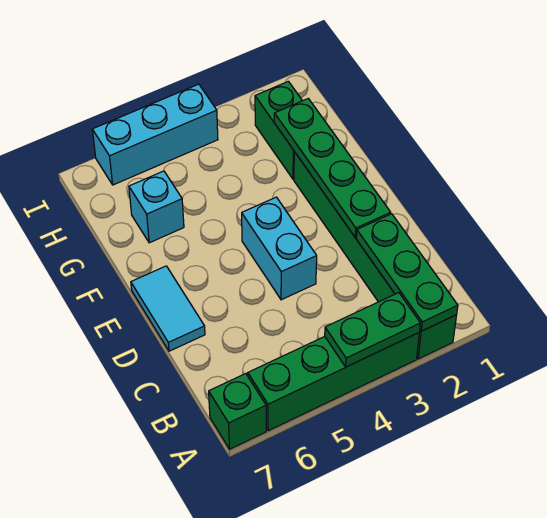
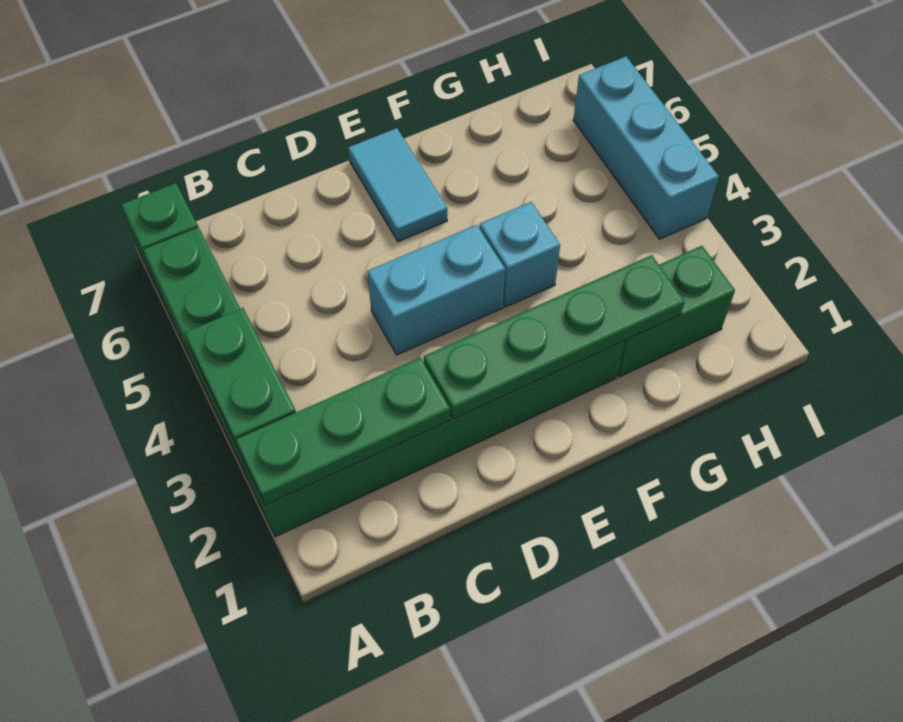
cyan 1x2 tile [131,266,205,351] -> cyan 1x2 tile turned to [348,128,447,242]
cyan 1x1 brick [129,171,184,243] -> cyan 1x1 brick moved to [479,202,560,307]

